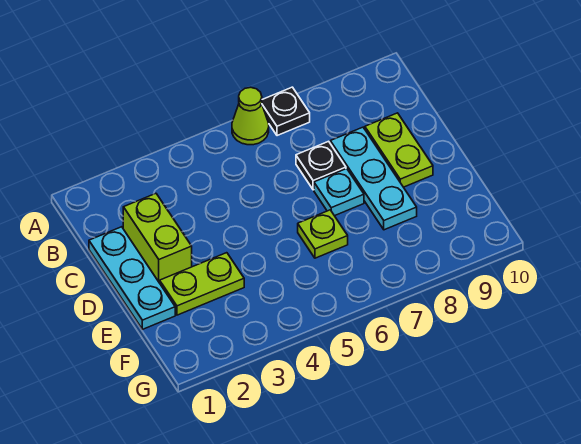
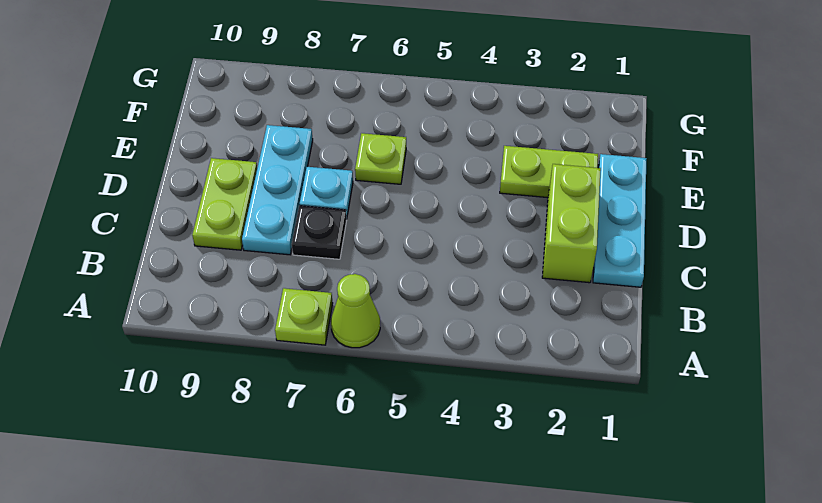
black 1x1 plate [262,87,310,136] -> lime 1x1 plate [275,288,333,345]

